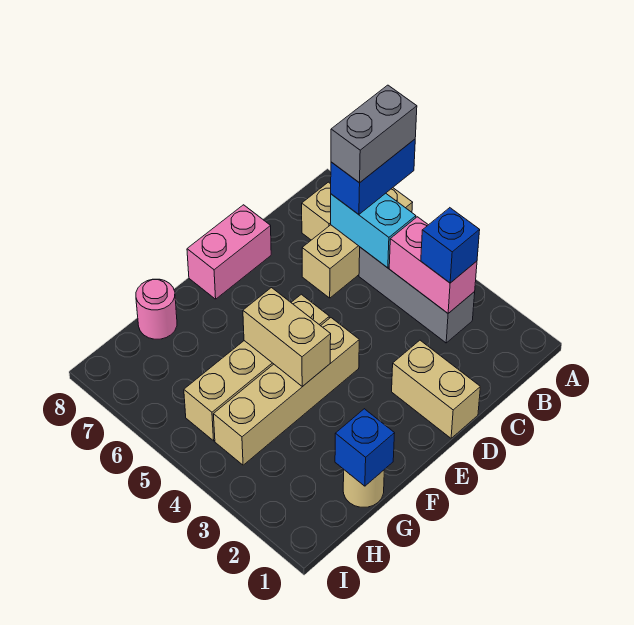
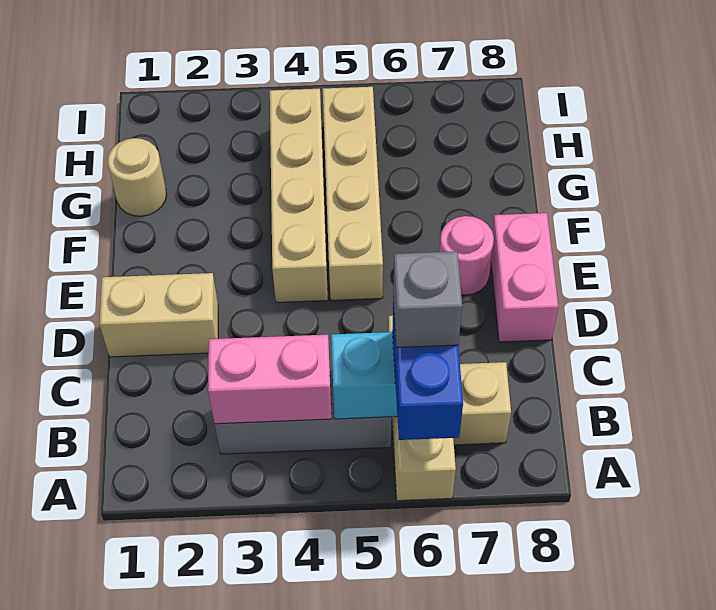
grey 1x2 brick [331,85,417,183] -> grey 1x1 brick [393,251,462,347]
blue 1x1 brick [421,208,480,283] -> none
tan 1x2 brick [243,288,331,387] -> none
blue 1x1 brick [335,409,395,486] -> none
pink 1x1 round brick [136,279,177,339] -> pink 1x1 round brick moved to [440,216,494,295]

